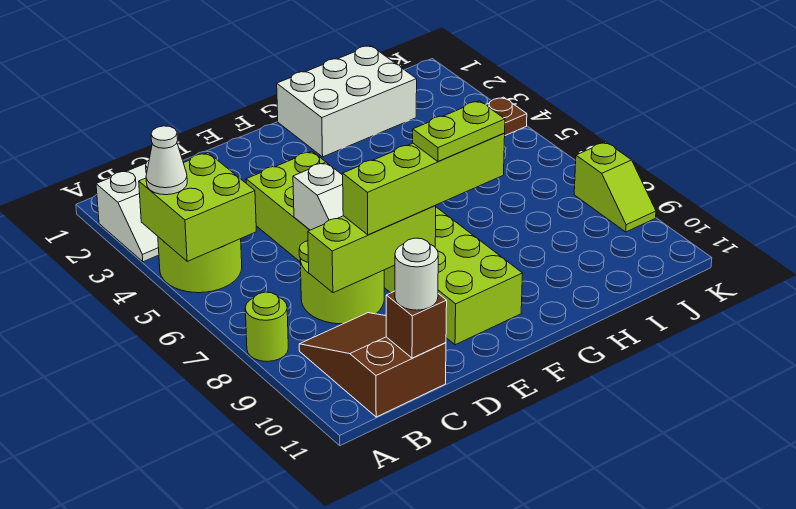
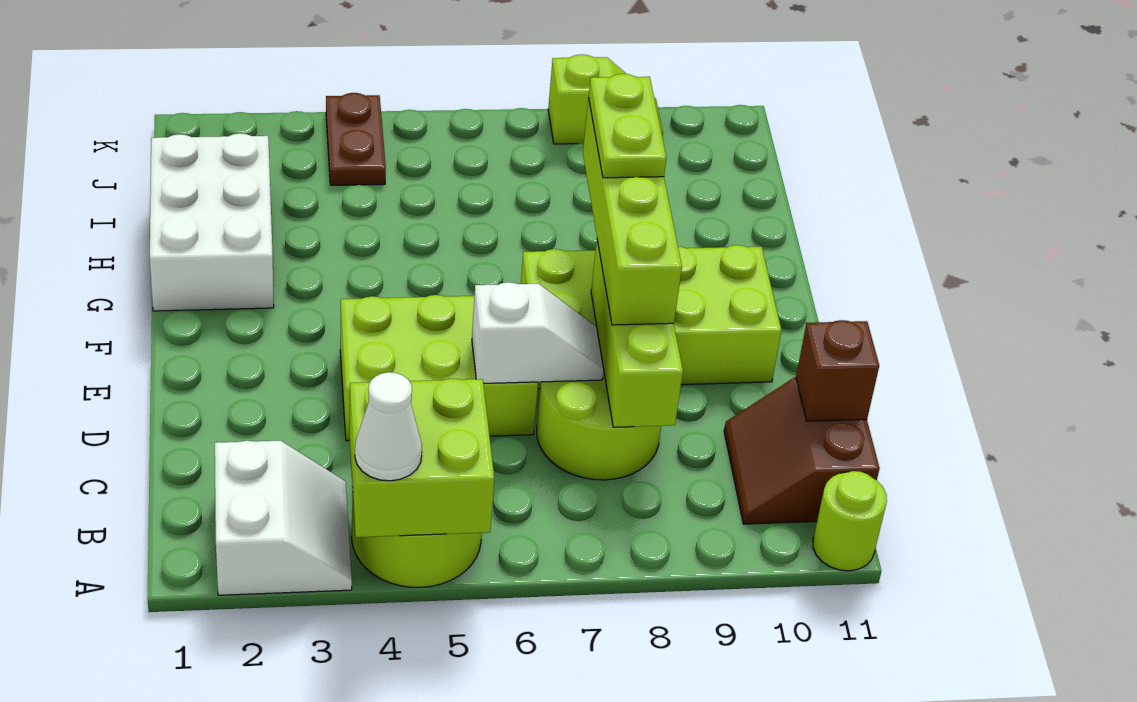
lime 1x1 round brick [245,292,288,362] -> lime 1x1 round brick moved to [813,471,887,571]
brown 2x3 slope [299,313,446,417] -> brown 2x2 slope [724,377,880,524]
white 1x1 round brick [395,238,438,310] -> none

